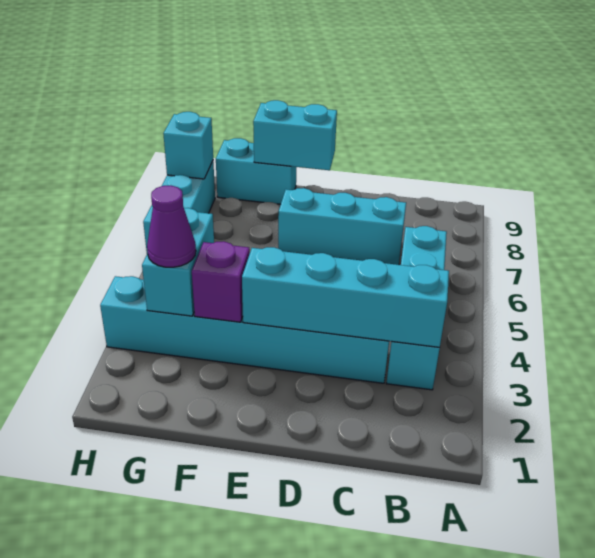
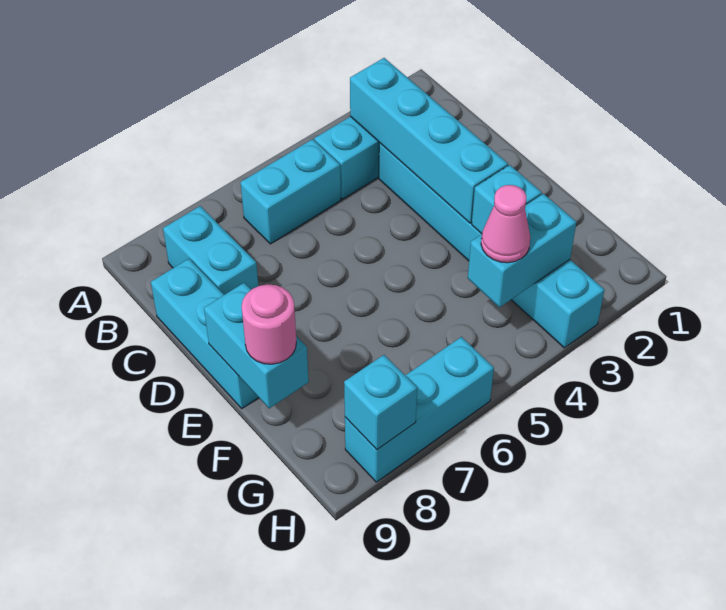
cyan 1x3 brick [278,188,406,265] -> cyan 1x3 brick moved to [151,259,259,409]
purple 1x1 brick [192,241,250,322] -> cyan 1x1 brick [472,165,542,234]
cyan 1x2 brick [216,138,297,204] -> cyan 1x2 brick moved to [163,206,258,295]
none -> pink 1x1 round brick [242,284,296,364]
purple 1x1 cone [147,185,196,267] -> none
none -> pink 1x1 cone [481,185,530,263]

